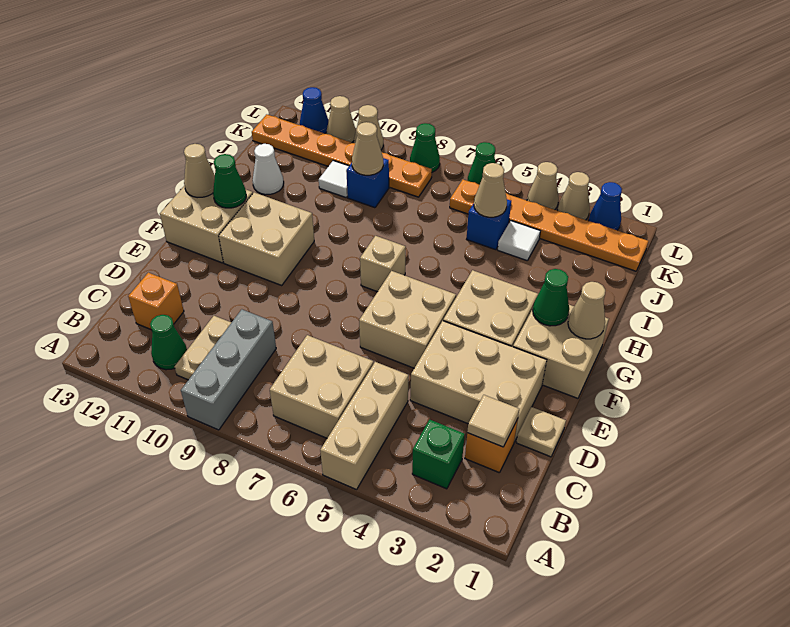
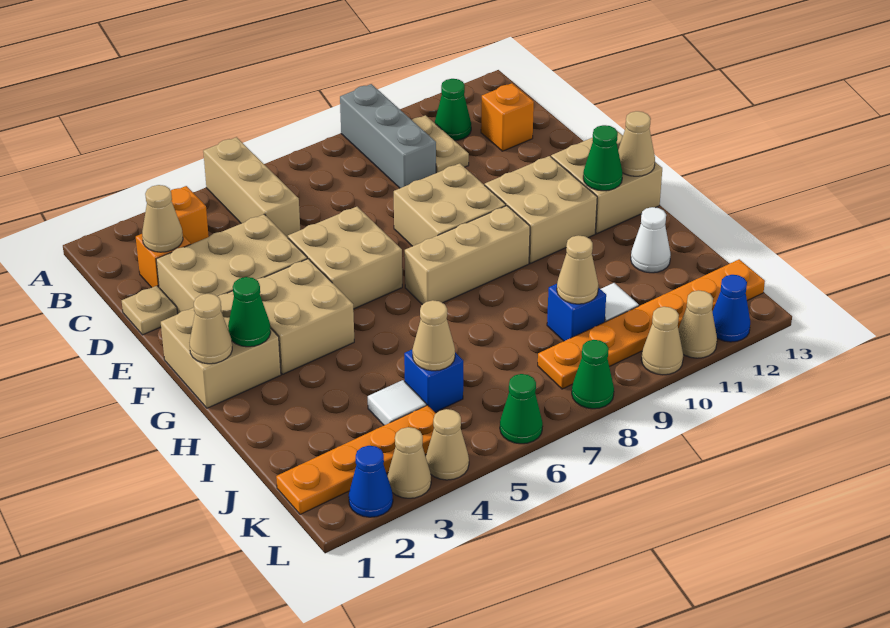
green 1x1 brick [412,419,465,489] -> orange 1x1 brick [171,186,209,244]
tan 2x2 brick [270,335,373,438] -> tan 2x2 brick moved to [394,163,506,246]
tan 1x1 tile [467,395,519,447] -> tan 1x1 cone [142,185,183,252]
tan 1x1 brick [360,236,406,292] -> tan 1x3 brick [405,206,530,305]
orange 1x6 plate [450,180,648,271] -> orange 1x4 plate [276,405,436,514]

